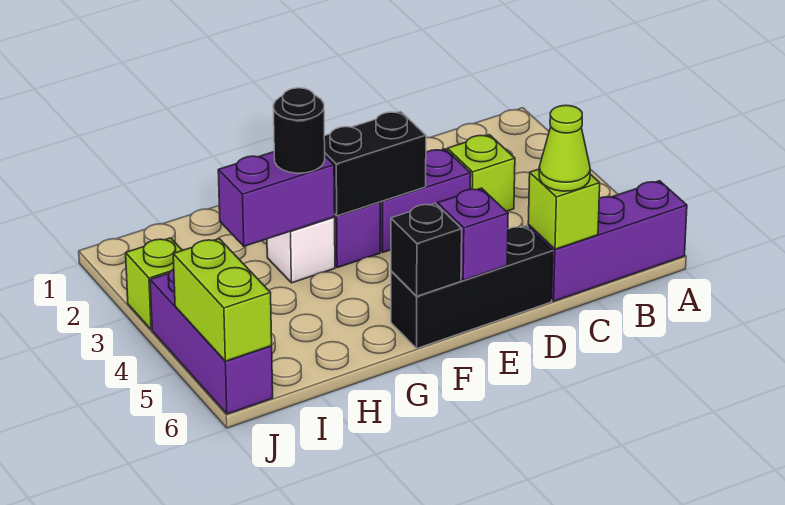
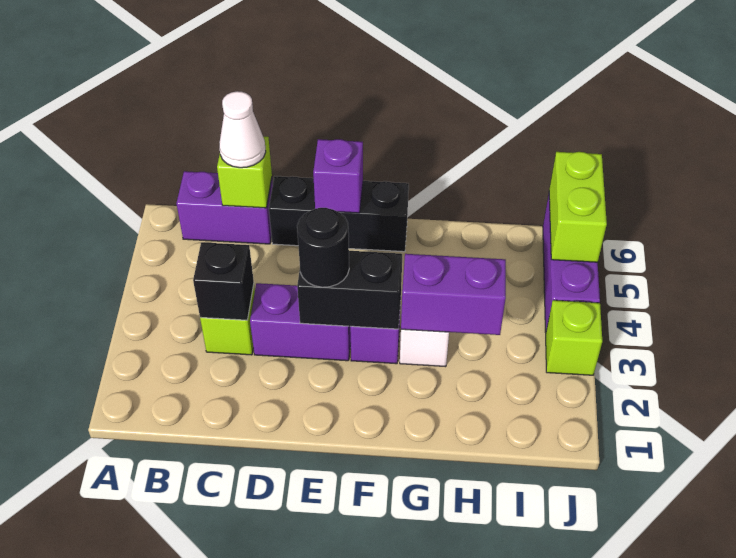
purple 1x3 brick [528,181,687,301] -> purple 1x2 brick [176,171,273,244]
lime 1x1 cone [539,105,590,191] -> white 1x1 cone [219,91,266,168]
black 1x1 brick [391,203,462,296] -> black 1x1 brick moved to [193,242,254,320]
black 1x1 round brick [273,88,325,173] -> black 1x1 round brick moved to [297,208,349,287]

